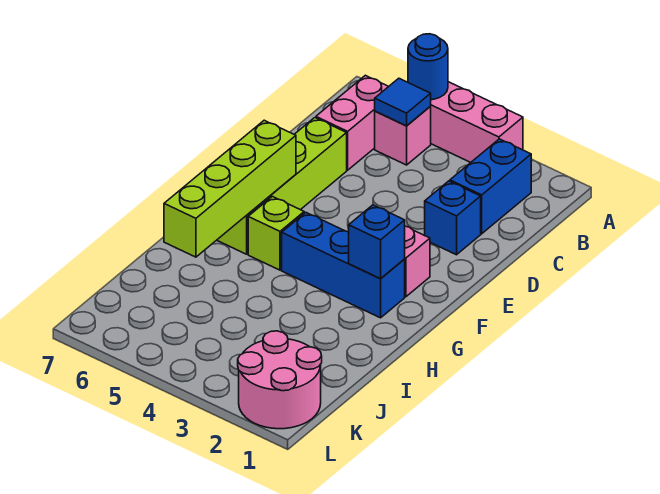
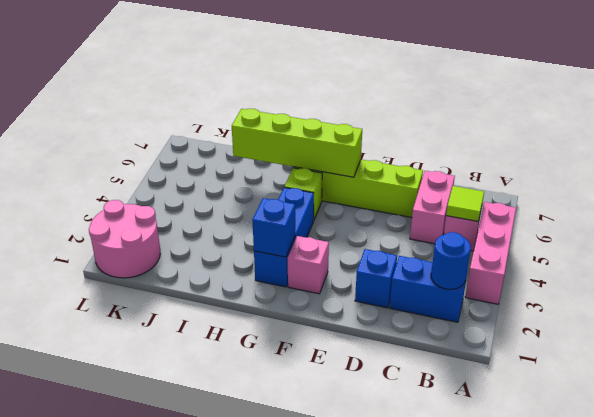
blue 1x1 round brick [408,34,448,100] -> blue 1x1 round brick moved to [431,232,471,289]
blue 1x1 tile [375,78,431,126] -> lime 1x1 tile [446,186,484,221]
pink 1x2 brick [316,75,389,170] -> pink 1x2 brick turned to [410,171,455,244]

